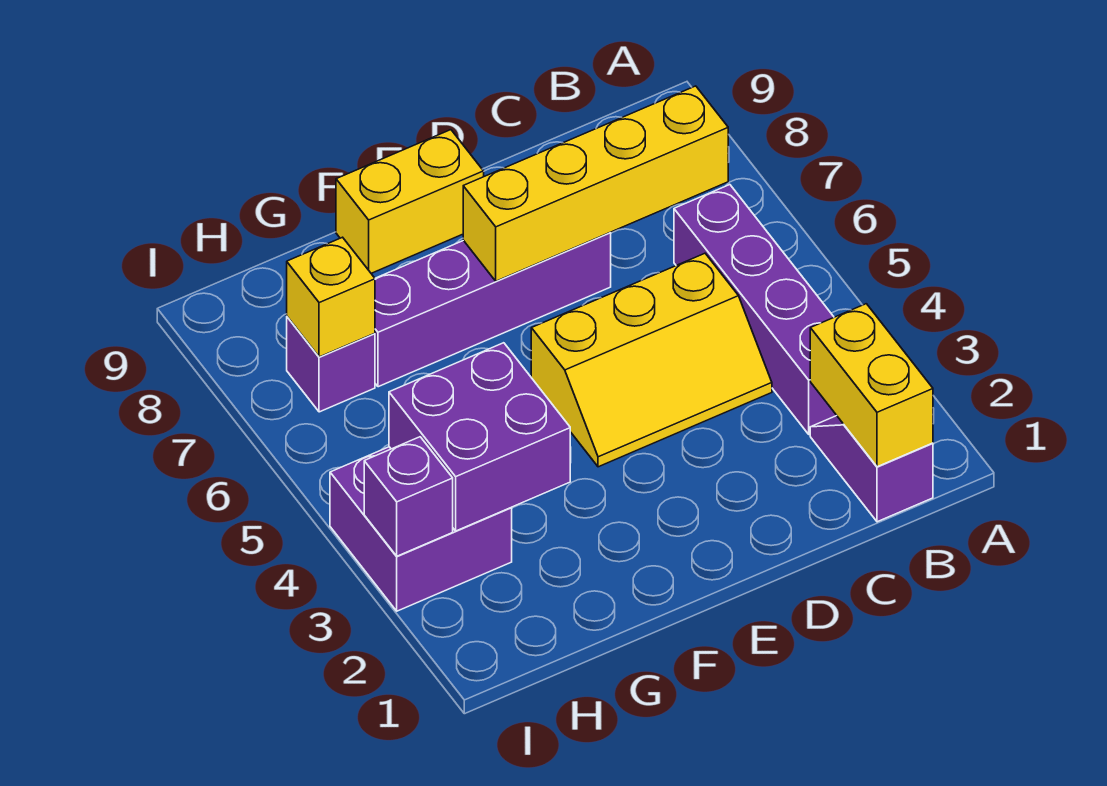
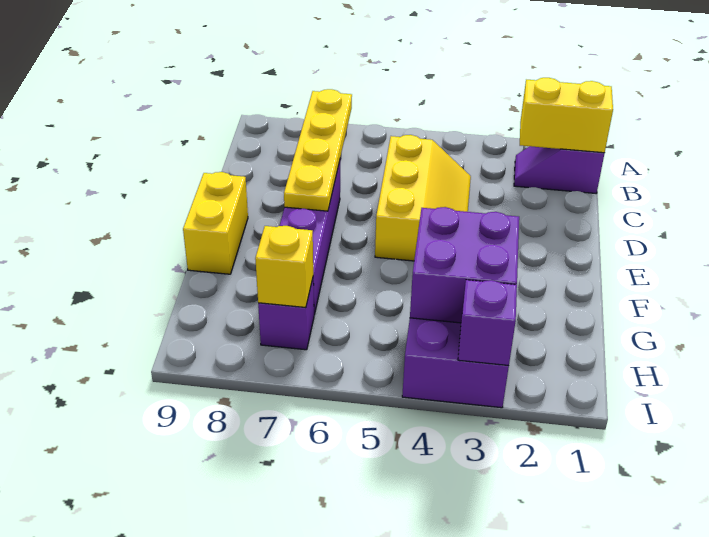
purple 1x4 brick [674,185,837,435] -> none
yellow 1x4 brick [463,86,728,281] -> yellow 1x4 plate [284,89,352,211]

